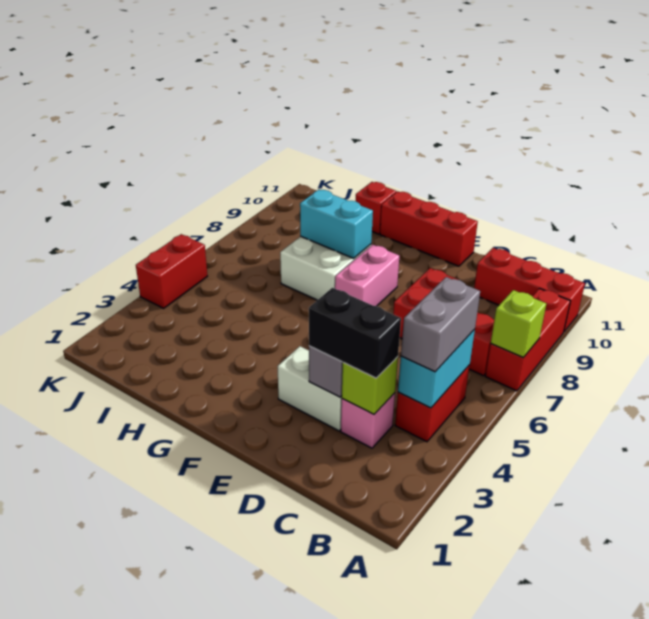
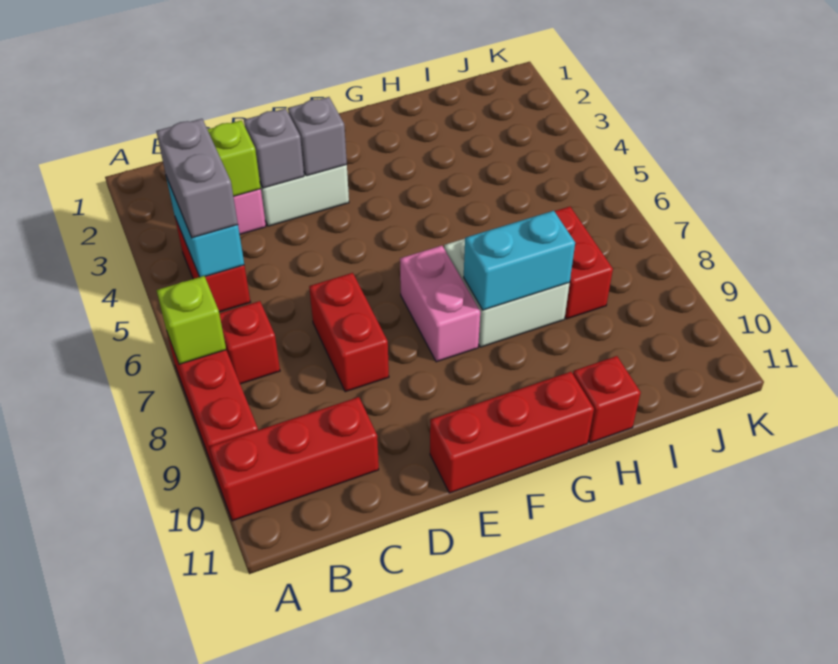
black 1x2 brick [309,288,401,378] -> none
none -> grey 1x1 brick [288,97,347,176]
red 1x2 brick [136,234,207,308] -> red 1x2 brick moved to [554,207,613,319]

